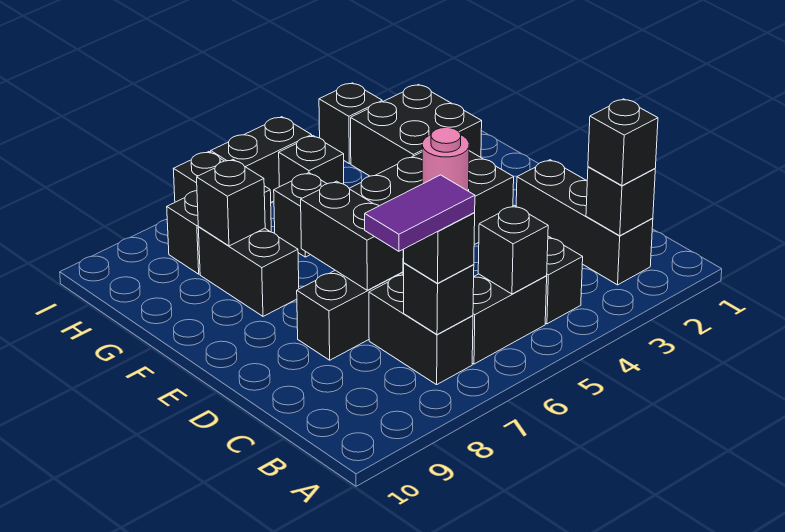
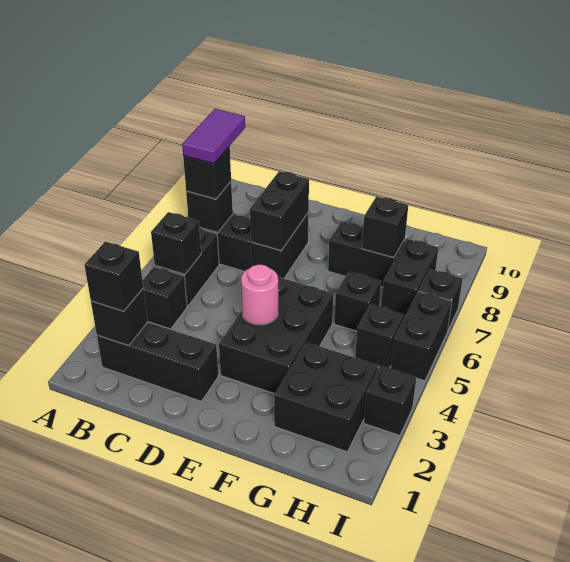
black 1x2 brick [301,181,403,290] -> black 1x2 brick turned to [250,171,309,250]

